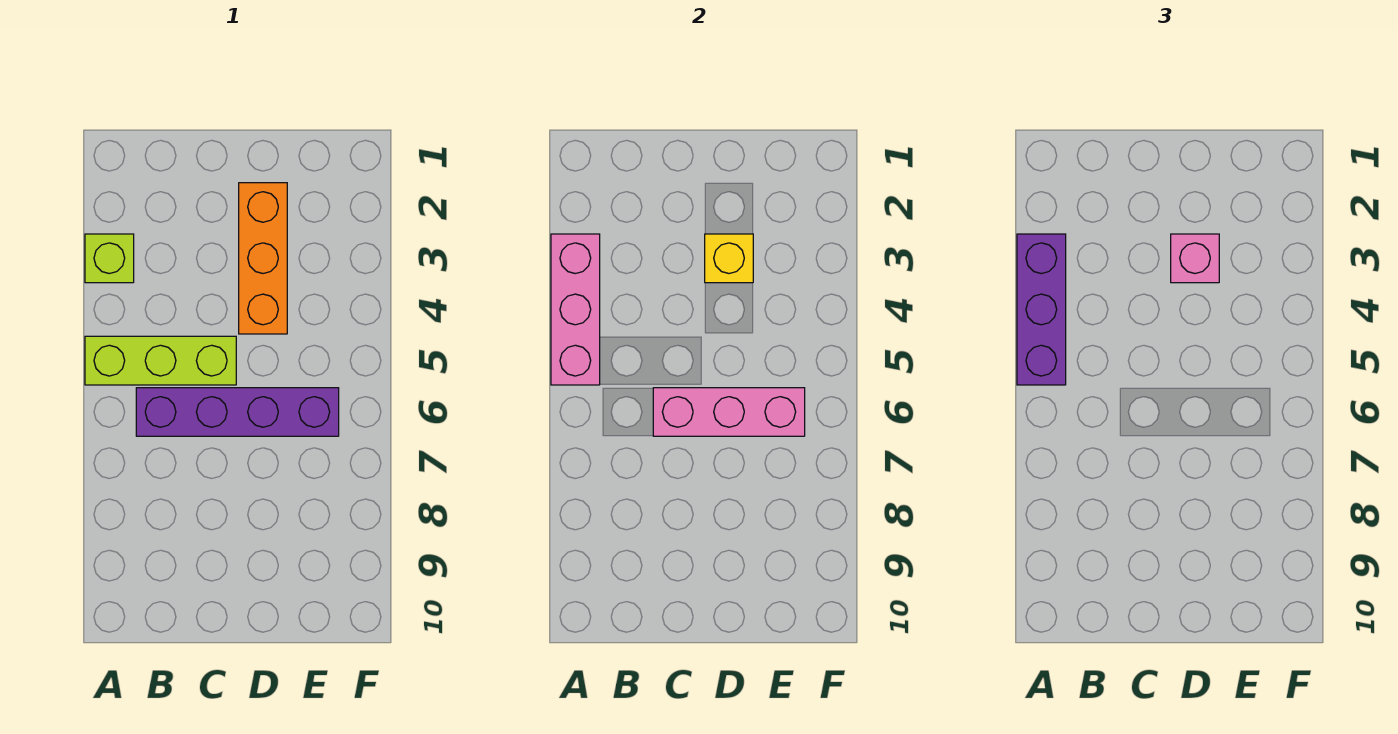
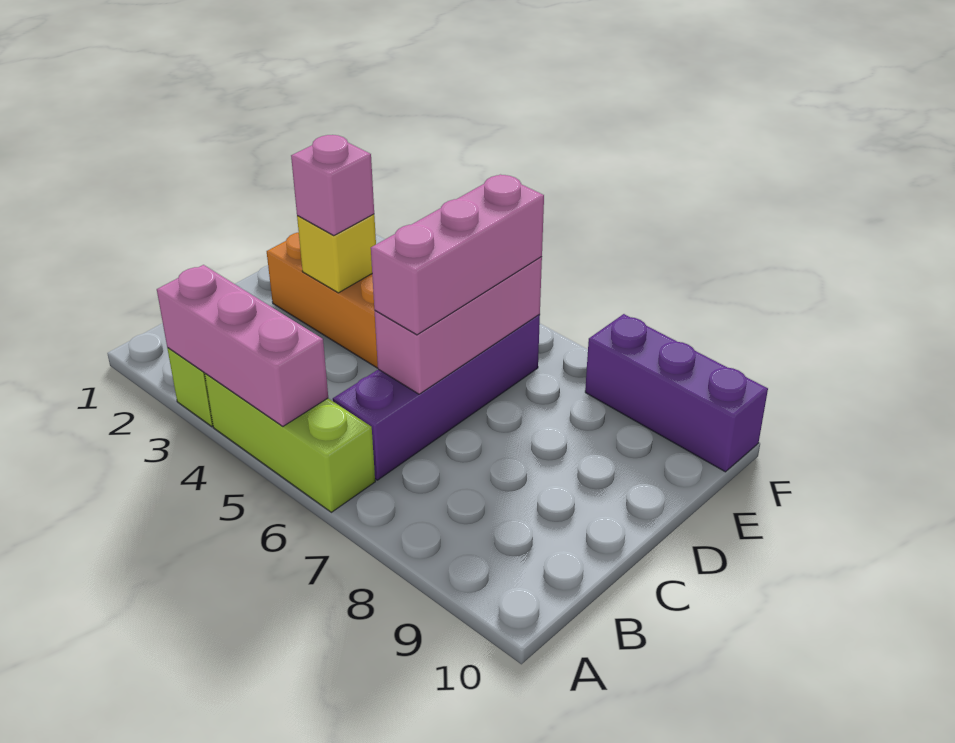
purple 1x3 brick [1017,234,1066,385] -> purple 1x3 brick moved to [585,314,768,472]
lime 1x3 brick [85,336,236,385] -> lime 1x3 brick turned to [205,373,375,512]
none -> pink 1x3 brick [371,175,544,335]

